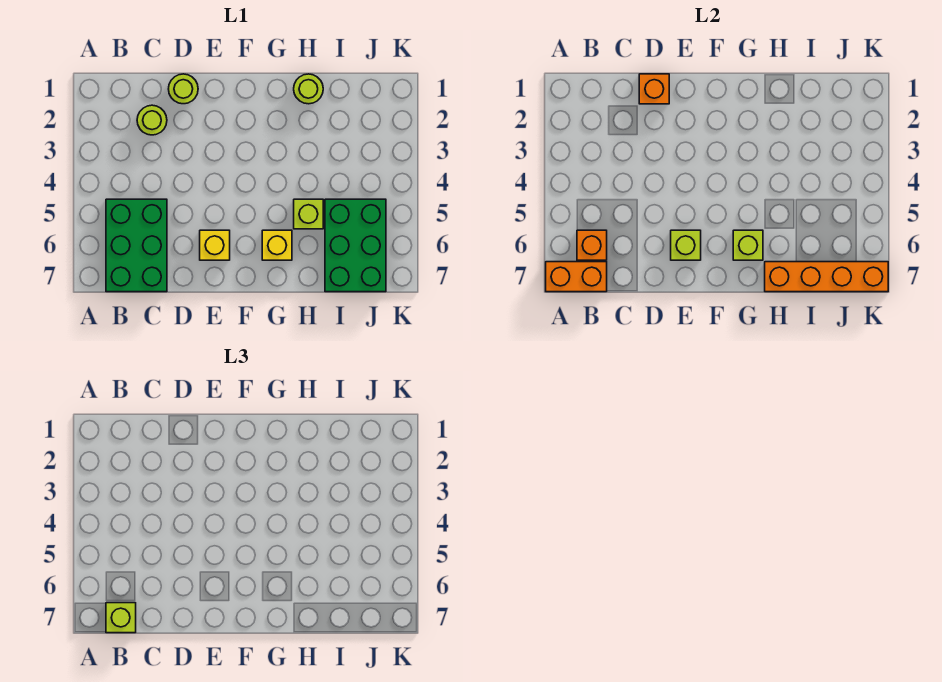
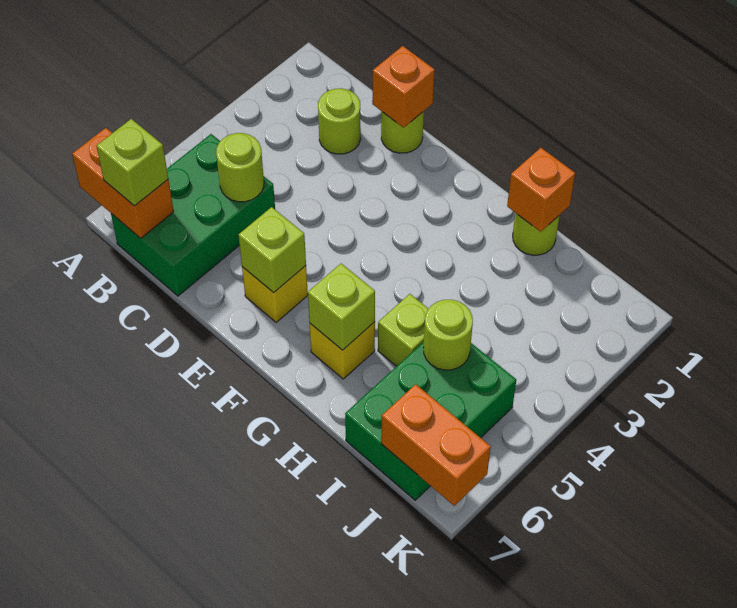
orange 1x1 brick [577,230,607,260] -> orange 1x1 brick moved to [507,148,575,232]
none -> lime 1x1 round brick [216,133,264,202]
orange 1x4 brick [765,262,888,292] -> orange 1x2 brick [381,384,491,506]
none -> lime 1x1 round brick [423,300,473,370]

